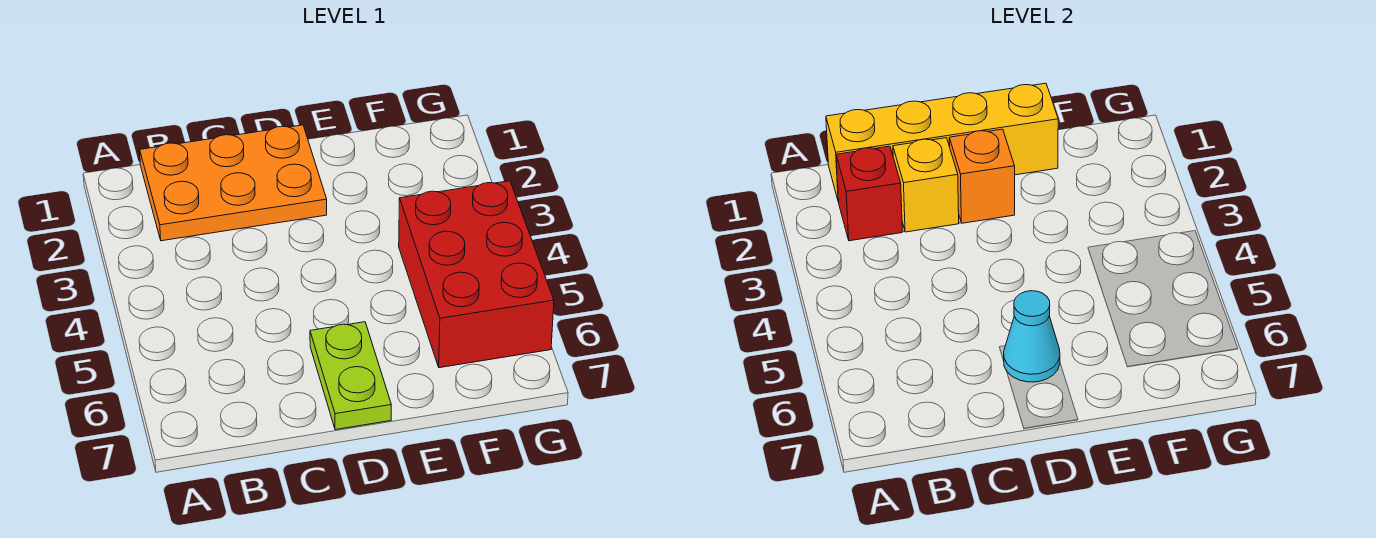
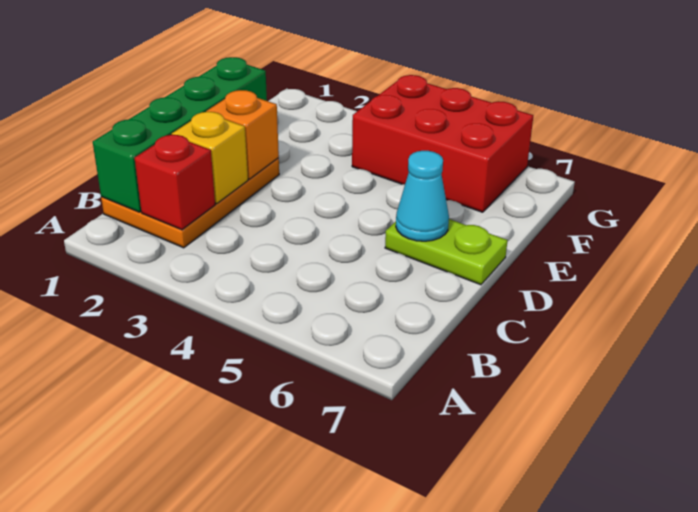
yellow 1x4 brick [826,83,1058,201] -> green 1x4 brick [93,57,267,212]

